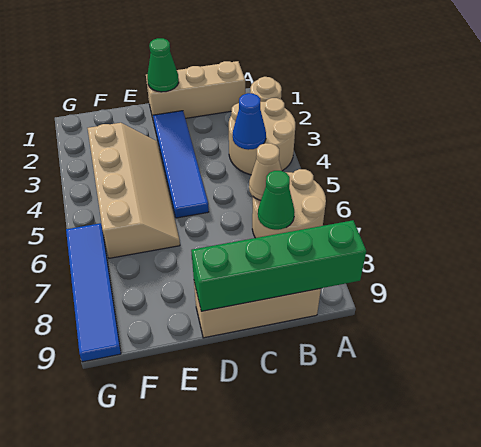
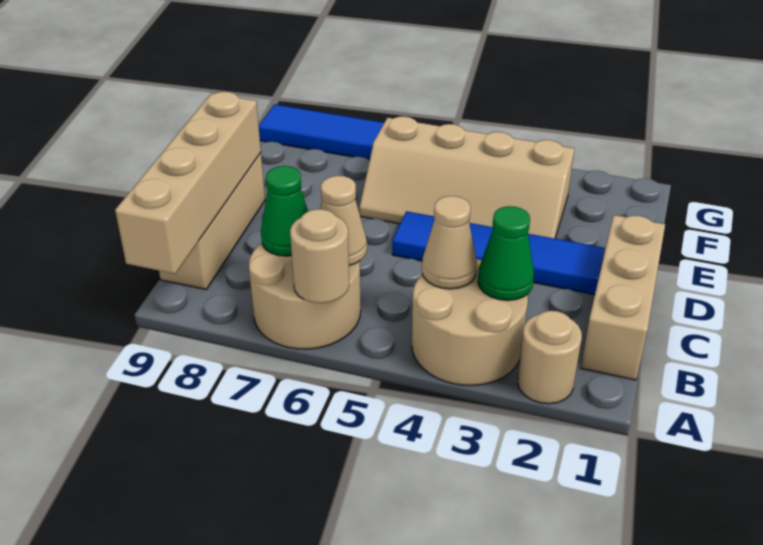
none -> tan 1x1 round brick [290,209,349,303]
green 1x4 brick [191,220,366,311] -> tan 1x4 brick [115,92,261,274]
blue 1x1 cone [233,93,266,150] -> tan 1x1 cone [422,196,477,289]
green 1x1 cone [147,38,179,92] -> green 1x1 cone moved to [478,206,534,300]

